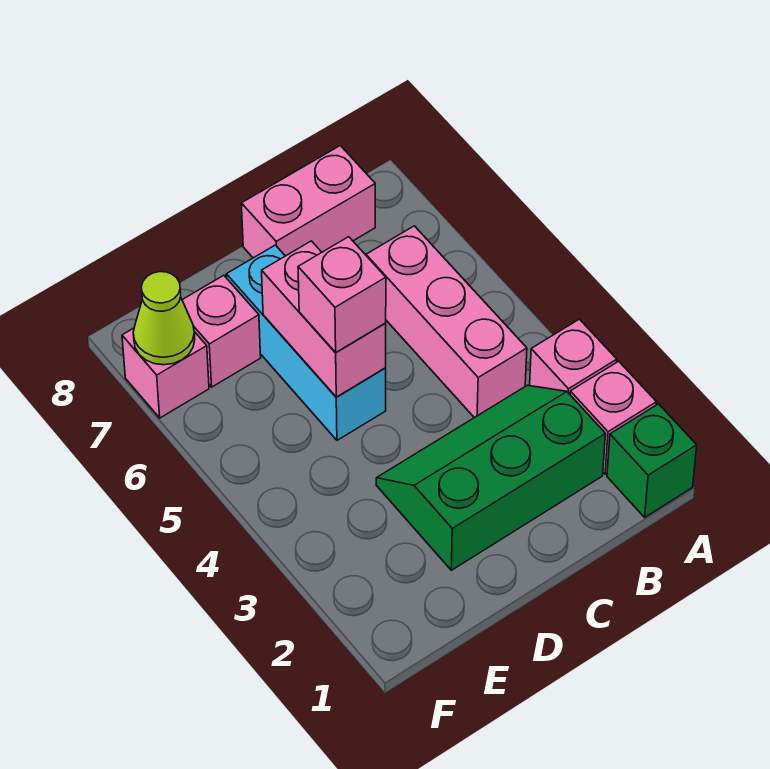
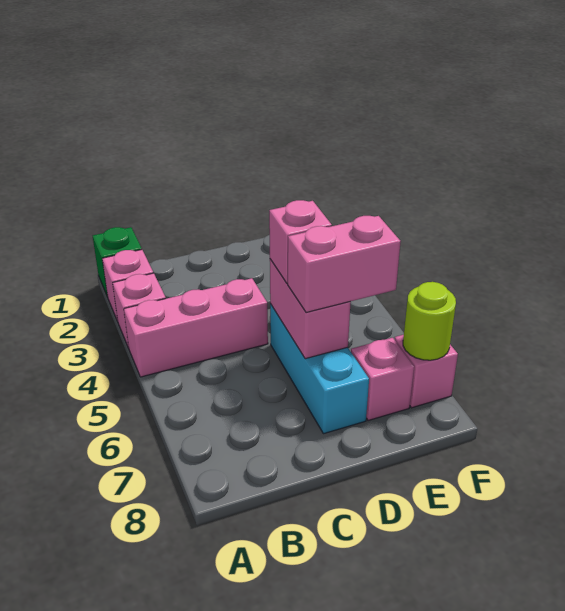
green 2x3 slope [376,385,606,570] -> none
pink 1x3 brick [366,226,527,418] -> pink 1x3 brick turned to [124,278,268,377]
pink 1x2 brick [241,146,375,258] -> pink 1x2 brick moved to [288,216,401,313]
lime 1x1 cone [133,272,195,365] -> lime 1x1 round brick [403,282,456,360]

